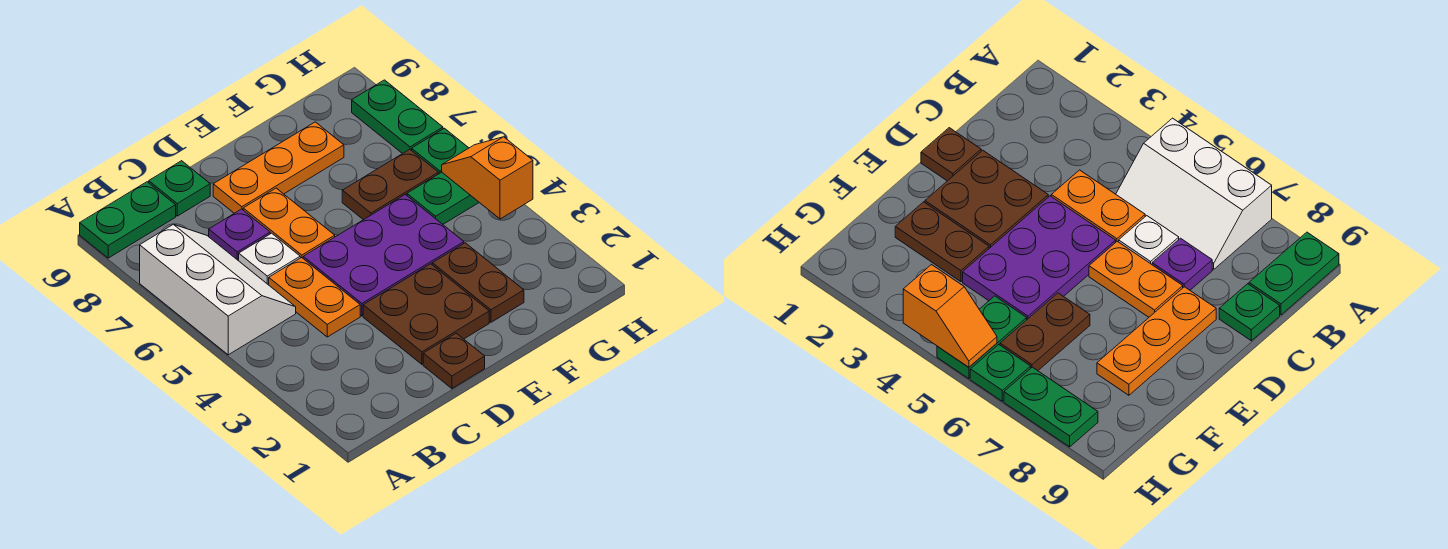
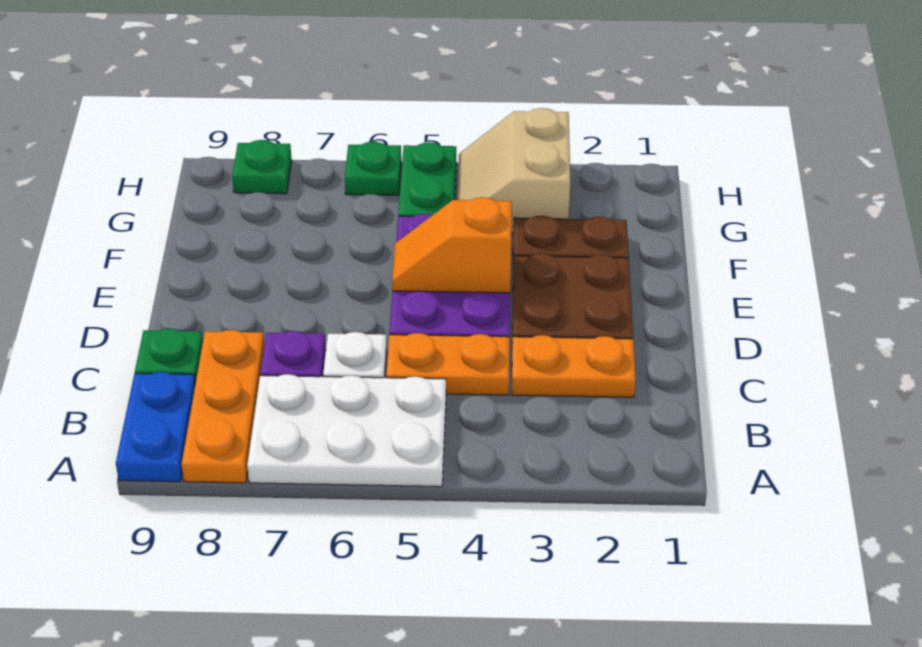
white 2x3 slope [140,224,296,355] -> white 2x3 plate [247,374,446,487]
green 1x2 plate [80,182,176,258] -> blue 1x2 plate [116,372,195,482]
brown 1x1 plate [423,333,485,388] -> none
orange 1x2 plate [243,188,335,258] -> orange 1x2 plate moved to [512,335,636,397]
orange 1x3 plate [213,122,344,213] -> orange 1x3 plate moved to [181,330,264,483]
brown 1x2 plate [342,149,438,220] -> none
none -> tan 2x2 slope [457,108,570,233]
orange 1x2 slope [442,137,533,219] -> orange 1x2 slope moved to [392,197,512,293]
green 1x2 plate [352,80,443,154] -> green 1x1 plate [232,140,292,194]

